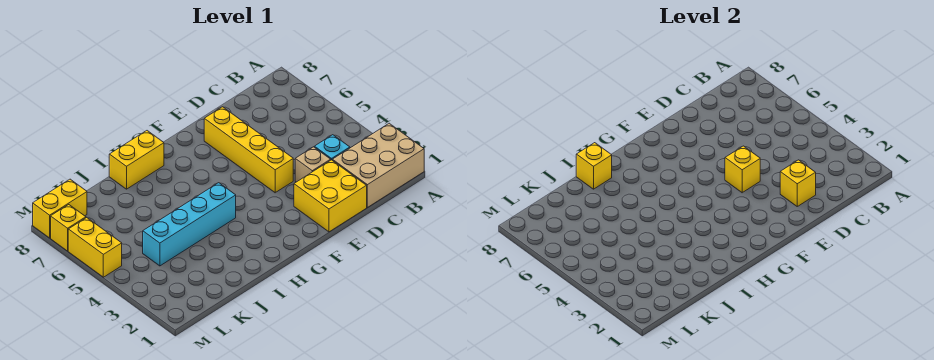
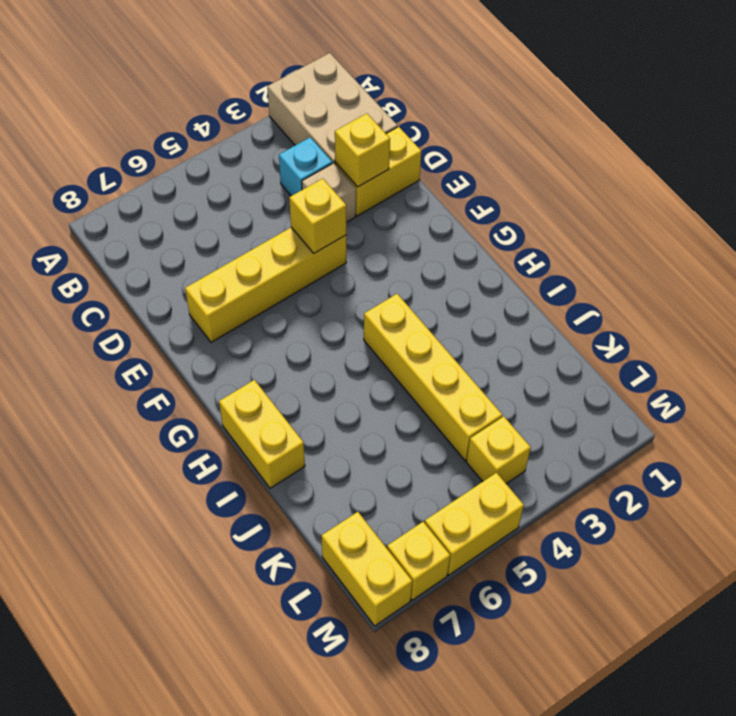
yellow 2x2 brick [294,160,367,232] -> yellow 1x2 brick [335,127,421,216]
cyan 1x4 brick [143,183,236,266] -> yellow 1x4 brick [364,294,502,461]
yellow 1x1 brick [576,143,612,189] -> yellow 1x1 brick moved to [466,416,531,484]

